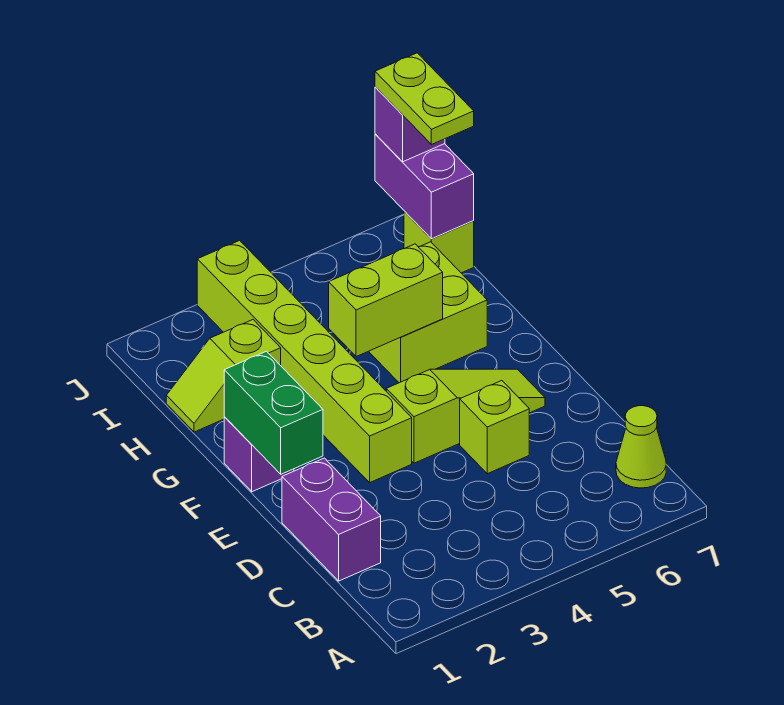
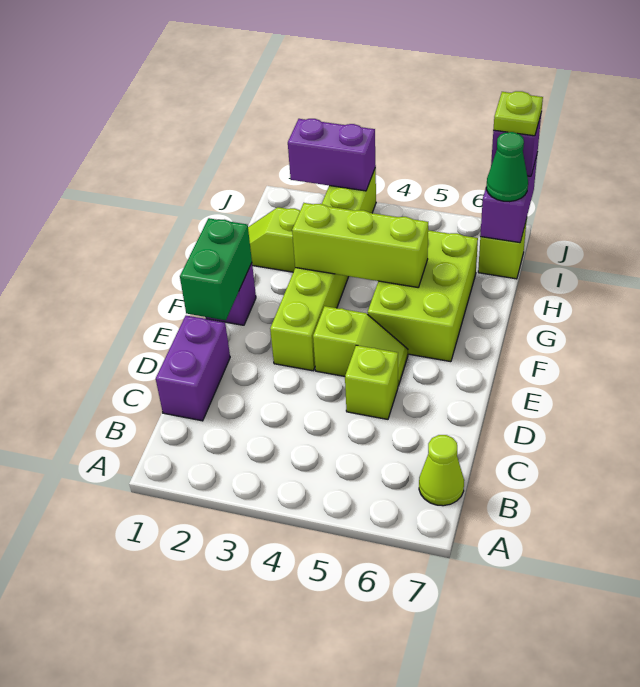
lime 1x3 slope [386,369,545,463] -> lime 1x2 slope [313,306,408,386]
lime 1x2 brick [329,244,443,357] -> lime 1x3 brick [292,203,428,287]
lime 2x2 brick [369,242,487,383] -> lime 2x3 brick [368,230,478,362]
none -> green 1x1 cone [486,132,528,202]
lime 1x2 plate [375,53,474,145] -> lime 1x1 plate [493,91,543,136]
none -> purple 1x2 brick [288,119,376,191]

